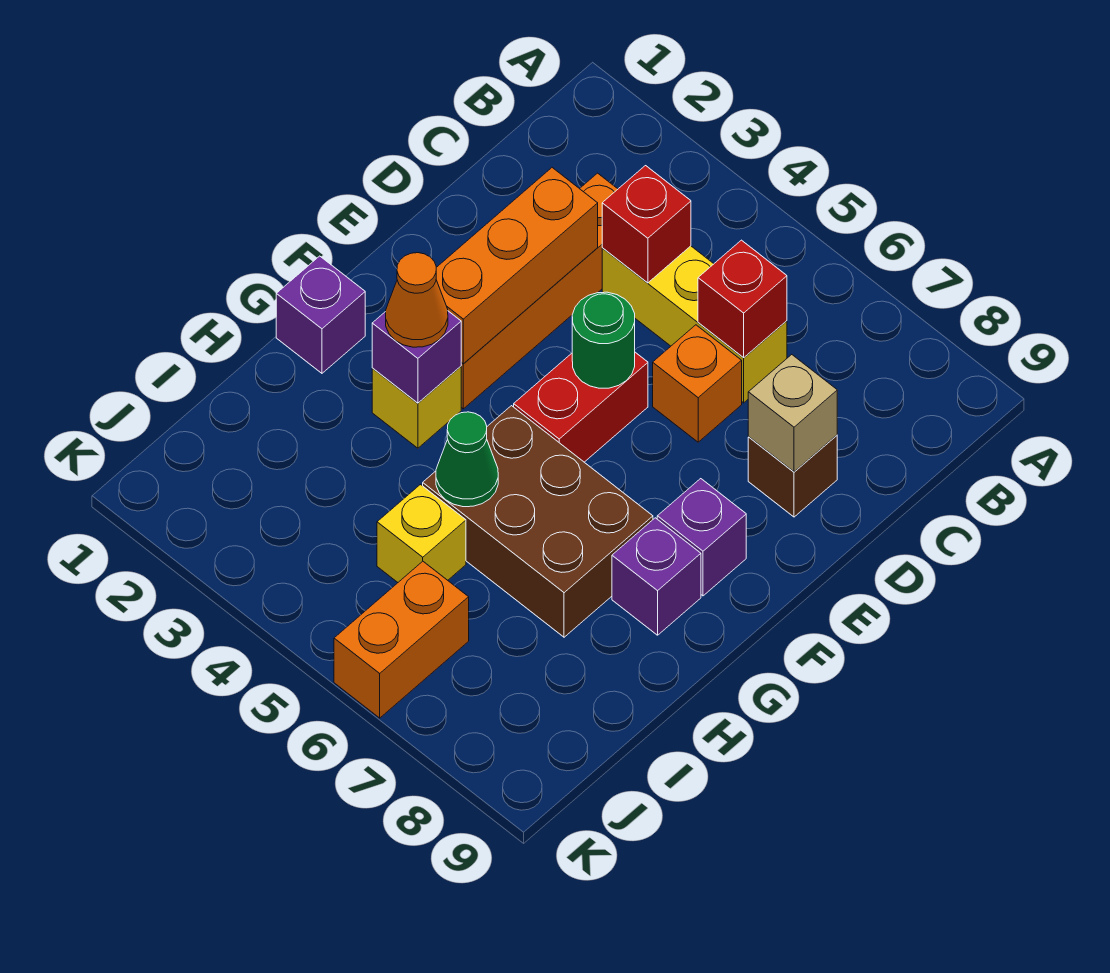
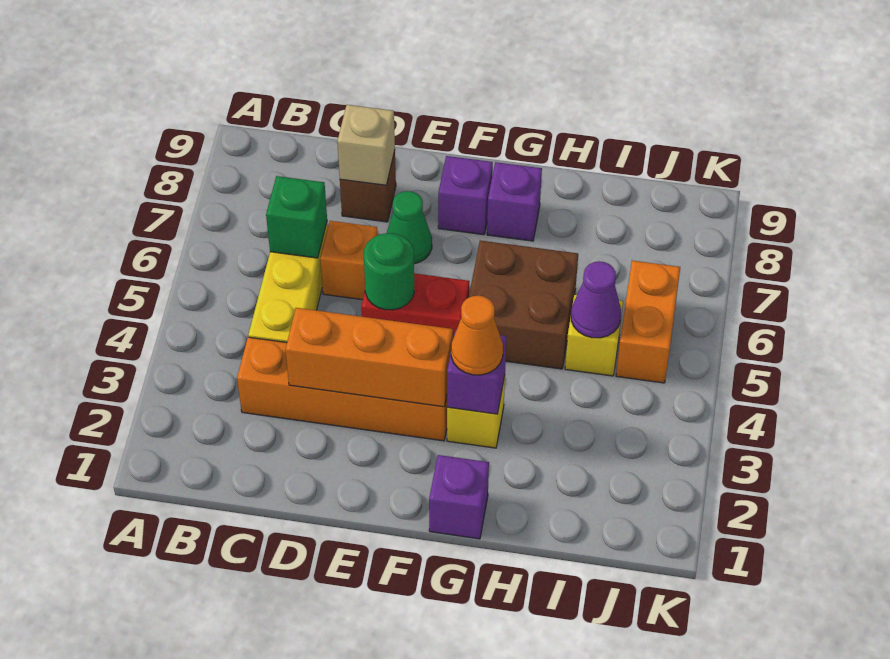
red 1x1 brick [602,166,691,283] -> none
red 1x1 brick [698,240,787,357] -> green 1x1 brick [266,176,327,258]
brown 2x3 brick [423,406,653,637] -> brown 2x2 brick [469,240,578,369]
green 1x1 cone [436,412,498,507] -> green 1x1 cone moved to [387,191,432,264]
none -> purple 1x1 cone [571,261,621,338]
orange 1x2 brick [334,561,469,718] -> orange 1x2 brick turned to [616,261,680,383]

